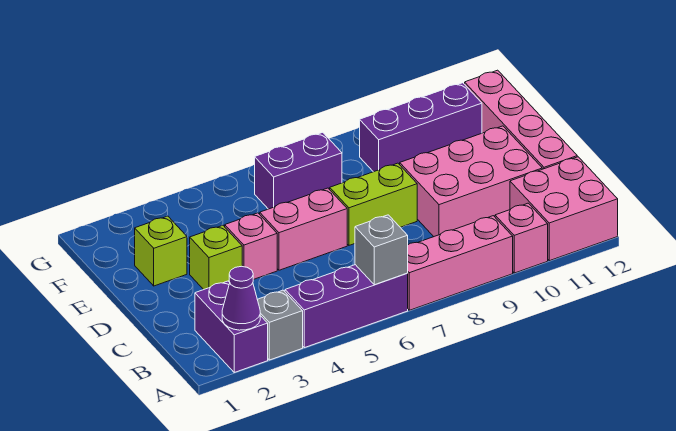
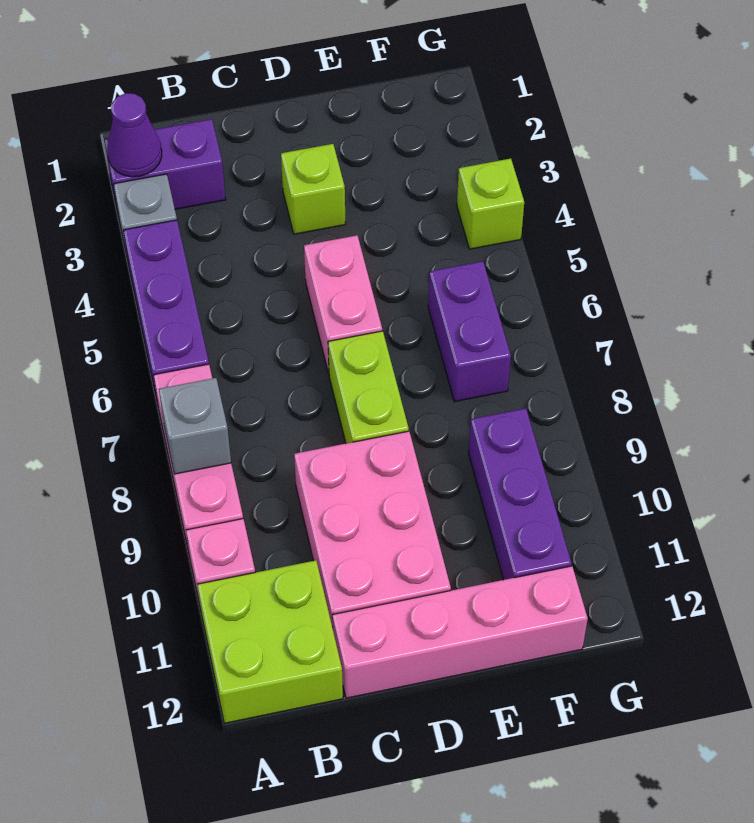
grey 1x1 brick [355,215,408,285] -> grey 1x1 brick moved to [159,378,231,474]
pink 2x2 brick [510,157,618,261] -> lime 2x2 brick [197,560,343,723]
pink 1x1 brick [225,213,277,280] -> none
lime 1x1 brick [135,216,187,286] -> lime 1x1 brick moved to [457,159,524,249]

